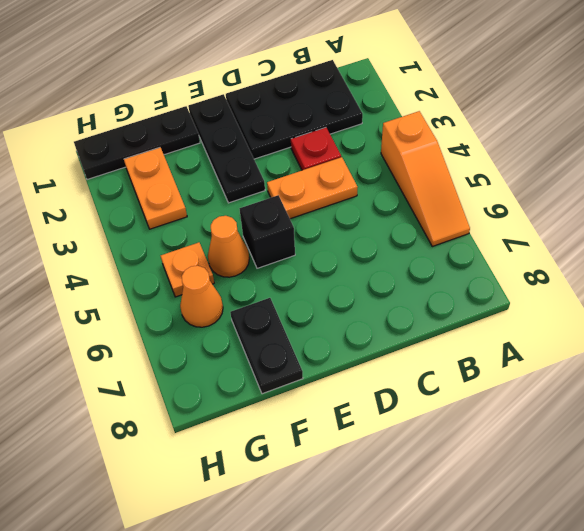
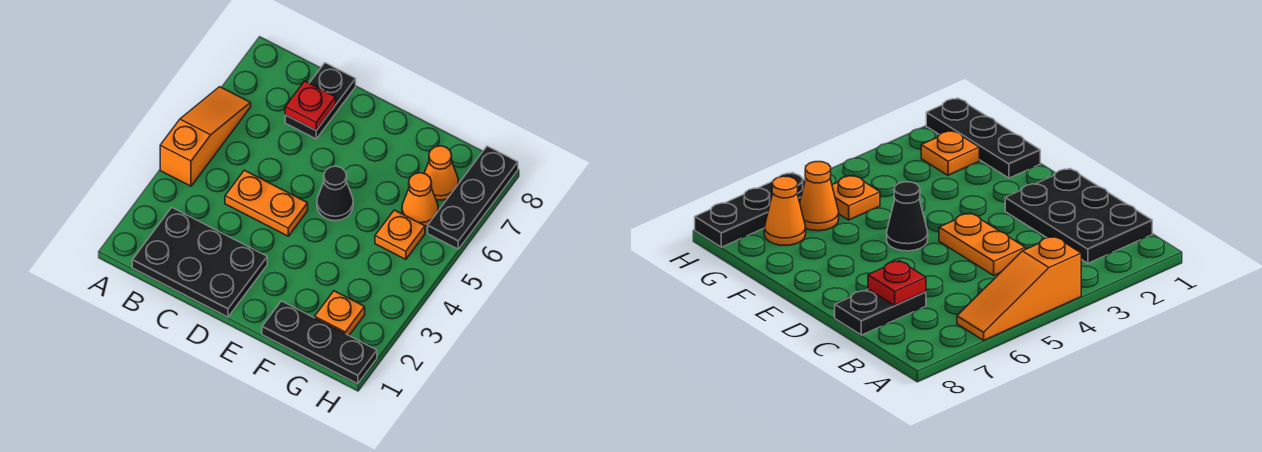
red 1x1 plate [291,128,341,170] -> red 1x1 plate moved to [285,81,336,130]
black 1x3 plate [188,94,265,203] -> black 1x3 plate moved to [428,146,518,249]
black 1x1 brick [239,195,295,268] -> black 1x1 cone [317,166,353,221]
orange 1x1 cone [208,216,249,277] -> orange 1x1 cone moved to [424,146,458,200]
black 1x2 plate [230,298,303,394] -> black 1x2 plate moved to [285,63,356,139]
orange 1x2 plate [124,147,187,229] -> orange 1x1 plate [315,291,365,335]

